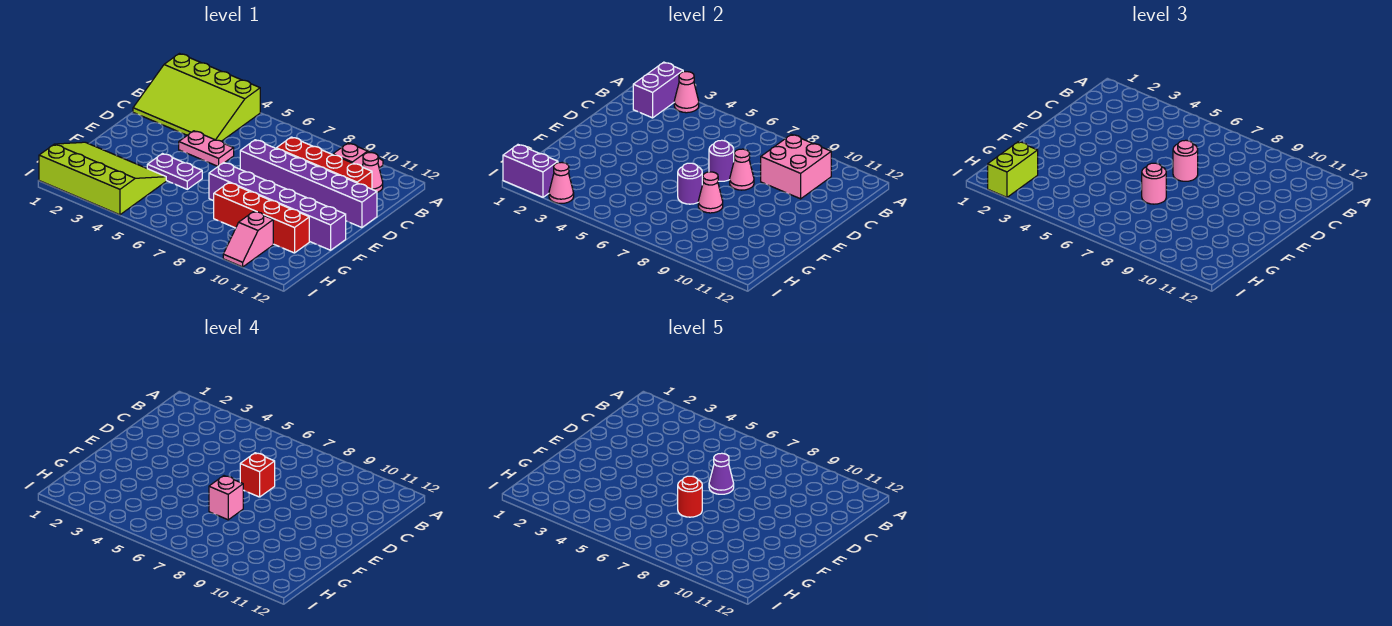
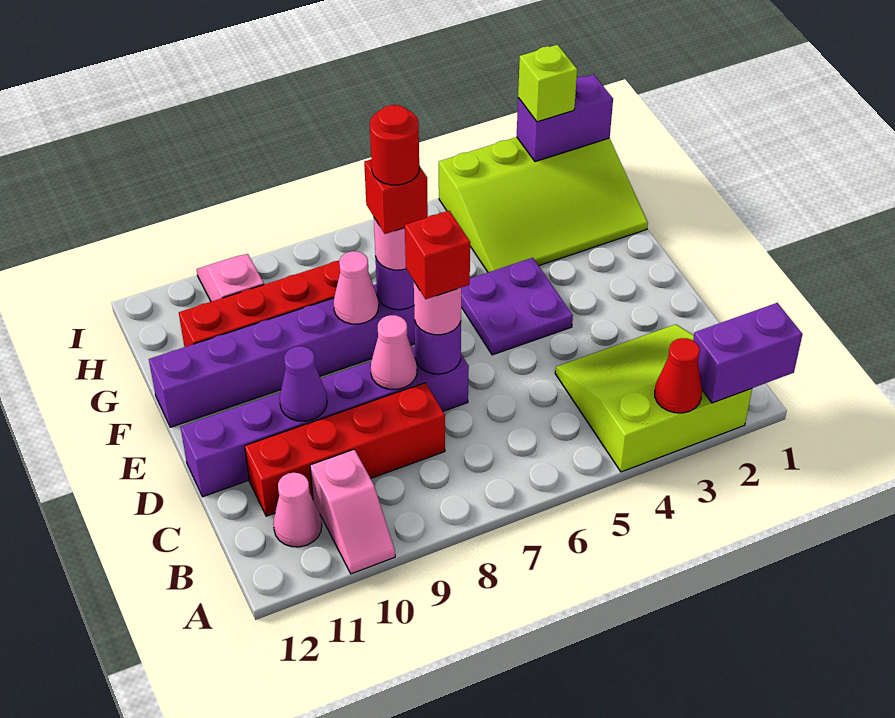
lime 3x4 slope [133,54,260,141] -> lime 3x3 slope [555,324,752,472]
purple 1x2 brick [633,62,683,118] -> purple 1x2 brick turned to [693,303,802,403]
pink 1x1 cone [674,72,699,113] -> red 1x1 cone [655,338,702,413]
pink 2x2 brick [761,134,831,199] -> none
pink 1x2 plate [179,131,234,166] -> none
purple 1x1 cone [709,453,734,494] -> purple 1x1 cone moved to [280,346,327,421]
purple 1x2 plate [147,154,202,189] -> purple 2x2 plate [461,258,573,355]
pink 1x1 brick [209,476,244,520] -> red 1x1 brick [364,160,428,234]
lime 1x2 brick [988,142,1038,197] -> lime 1x1 brick [518,45,577,122]
pink 1x1 cone [549,163,574,203] -> none

